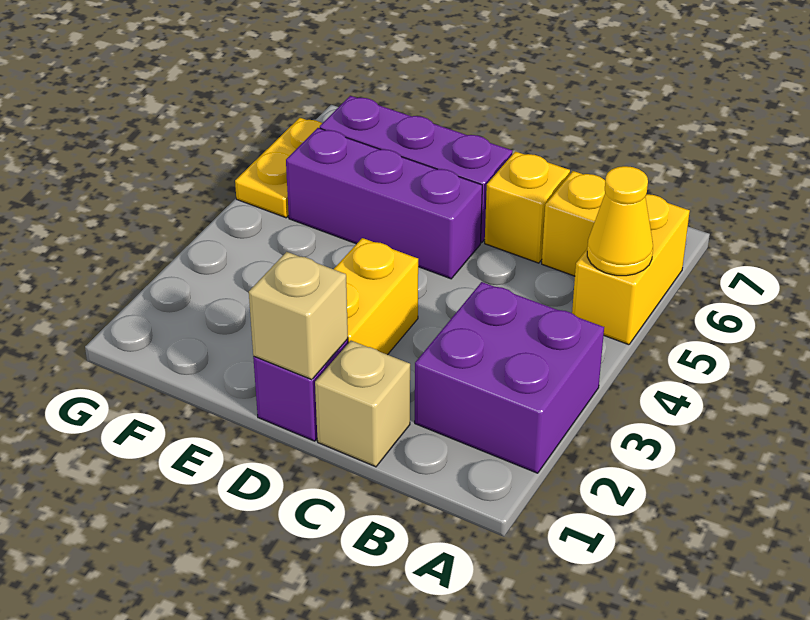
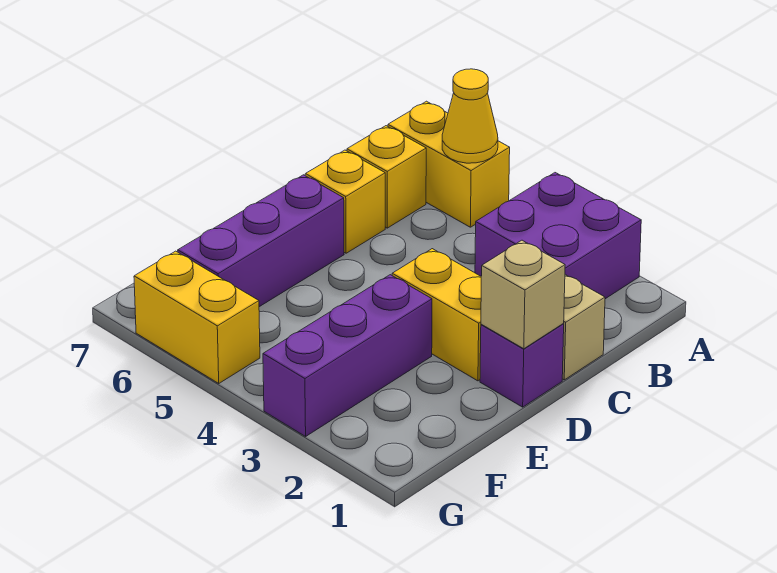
purple 1x3 brick [286,128,482,279] -> purple 1x3 brick moved to [263,275,432,436]
yellow 1x2 plate [235,118,322,218] -> yellow 1x2 brick [134,251,260,383]

